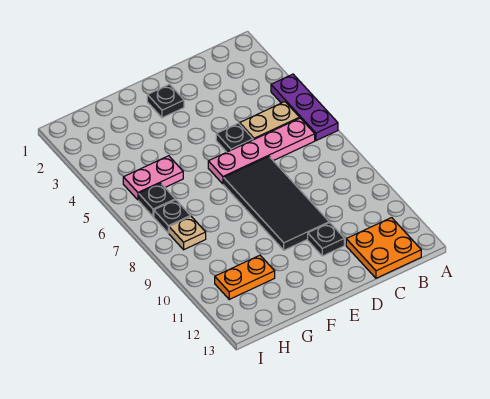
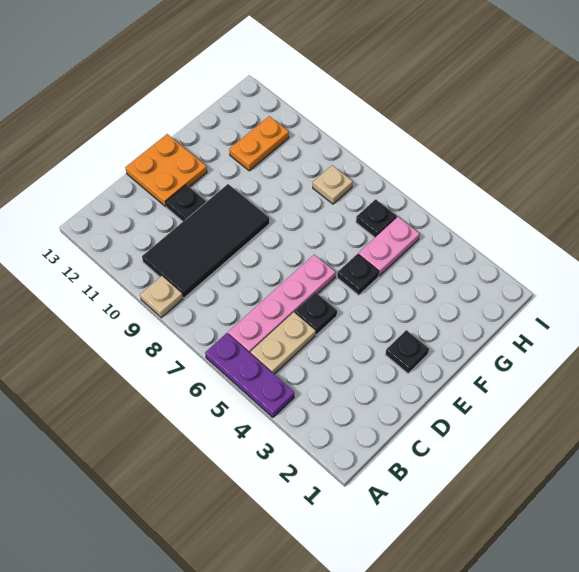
none -> tan 1x1 plate [140,276,183,318]
orange 2x2 plate [346,218,421,278] -> orange 2x2 plate moved to [125,134,207,207]
black 2x4 tile [224,157,329,250] -> black 2x4 tile turned to [142,184,270,298]
black 1x1 plate [154,200,190,233] -> black 1x1 plate moved to [337,254,379,295]

